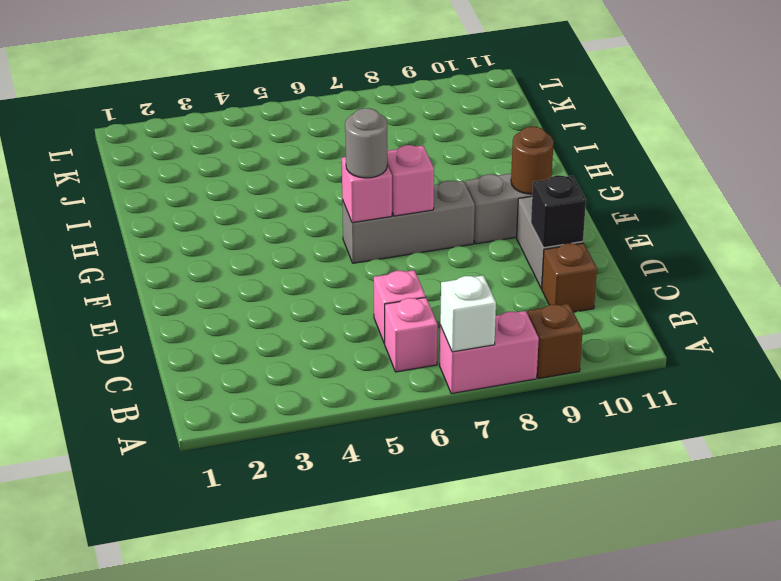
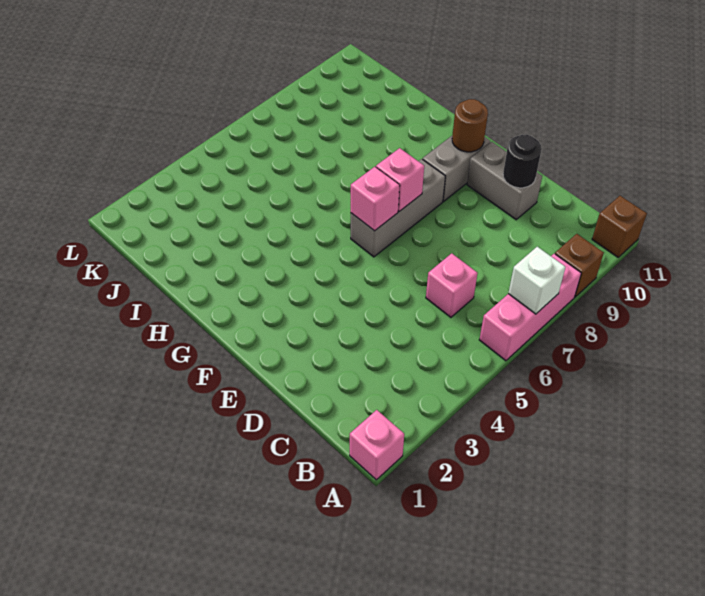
pink 1x2 brick [440,311,539,394] -> pink 1x3 brick [479,254,581,361]
pink 1x1 brick [384,297,438,372] -> pink 1x1 brick moved to [350,410,404,480]
brown 1x1 brick [542,243,597,312] -> brown 1x1 brick moved to [592,196,647,257]
black 1x1 brick [531,175,586,248] -> black 1x1 round brick [503,135,542,188]
grey 1x1 round brick [345,108,387,178] -> none

